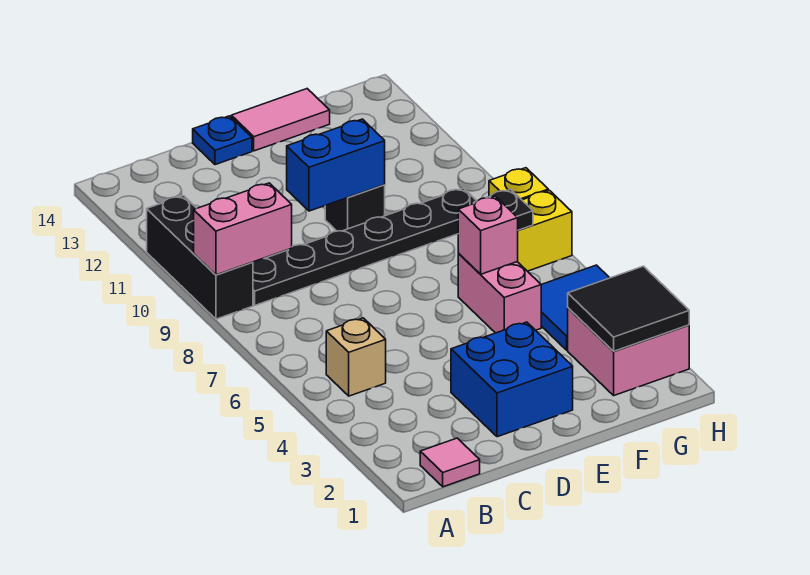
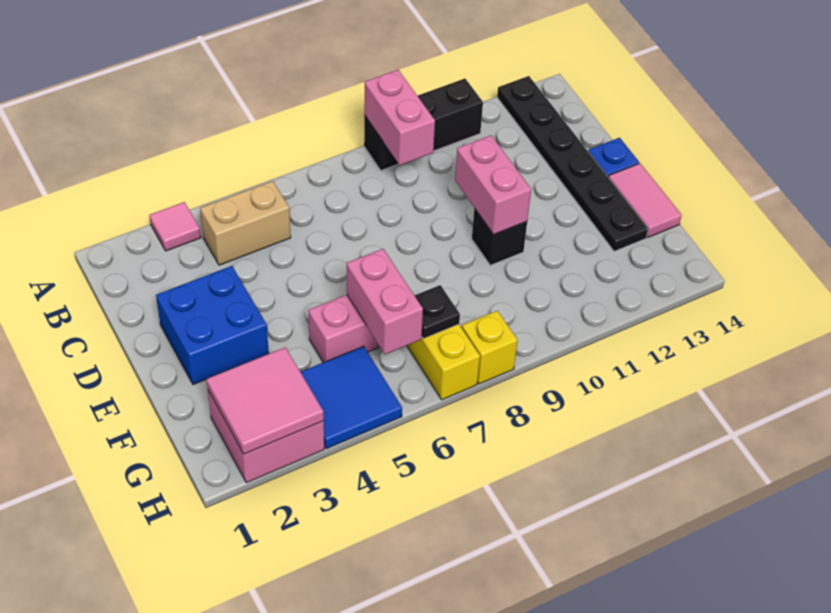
pink 1x1 tile [420,438,480,487] -> pink 1x1 tile moved to [149,202,201,251]
tan 1x1 brick [326,318,386,396] -> tan 1x2 brick [200,181,291,265]
black 1x6 plate [253,188,477,305] -> black 1x6 plate moved to [497,76,648,251]
blue 1x2 brick [287,119,385,211] -> pink 1x2 brick [455,135,531,234]
pink 1x1 brick [458,196,518,274] -> pink 1x2 brick [347,249,423,354]
black 2x2 tile [568,266,689,351] -> pink 2x2 tile [207,347,324,454]

